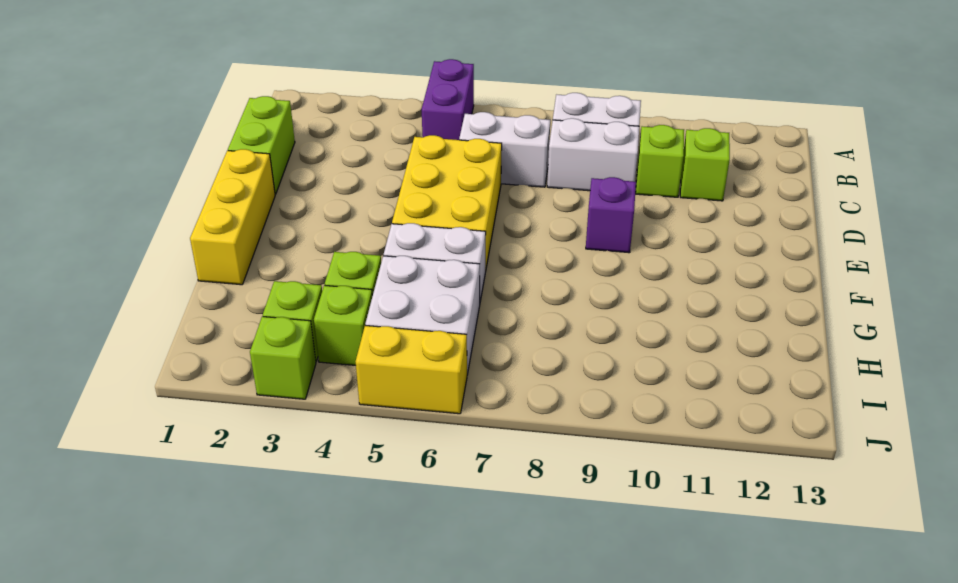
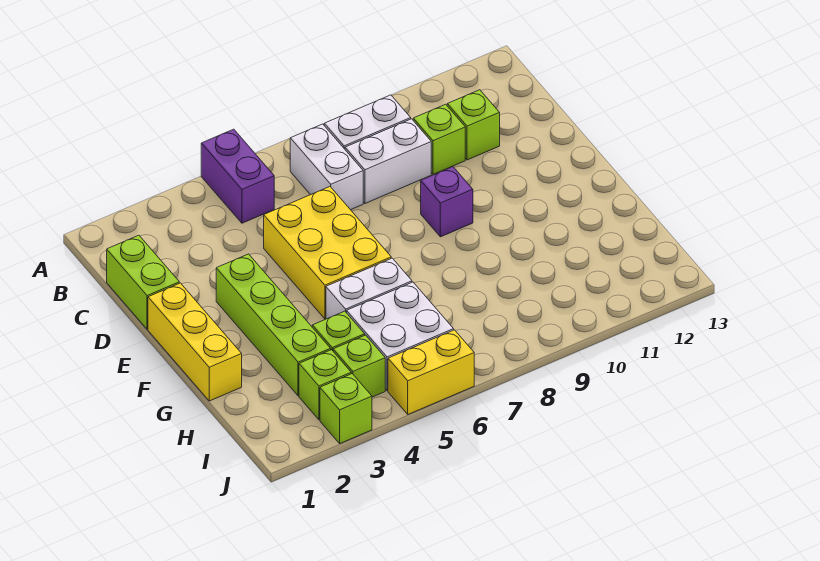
white 1x2 brick [459,112,550,187] -> white 1x2 brick turned to [290,124,363,210]
none -> lime 1x4 brick [216,254,331,396]

